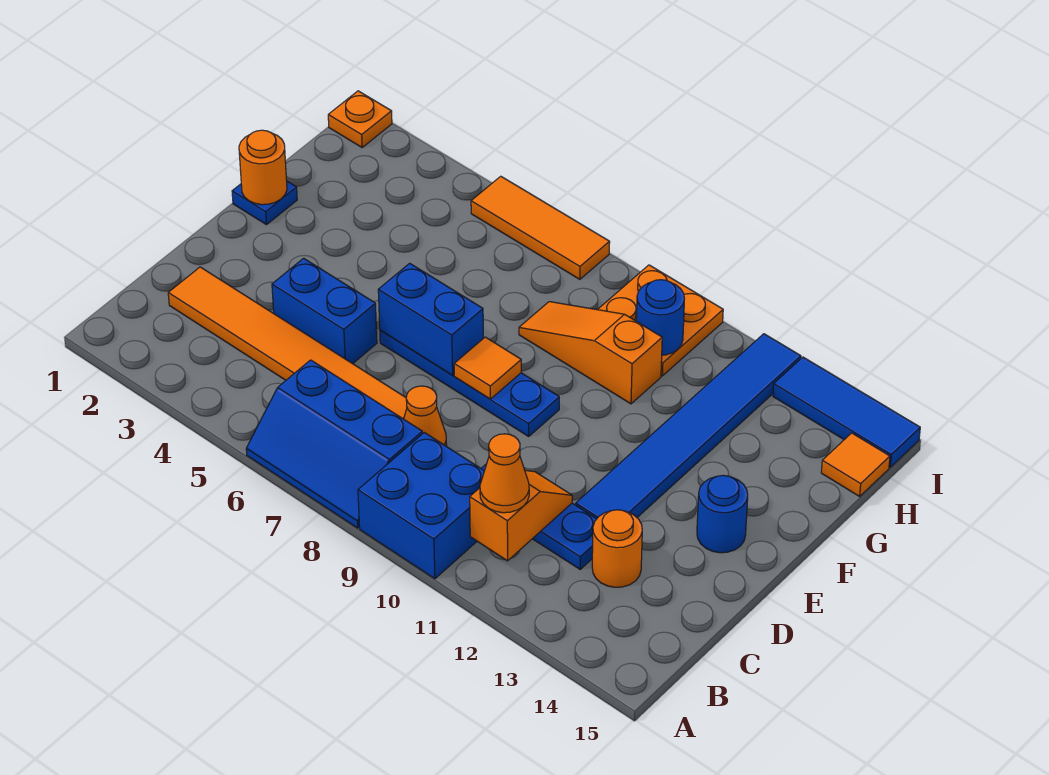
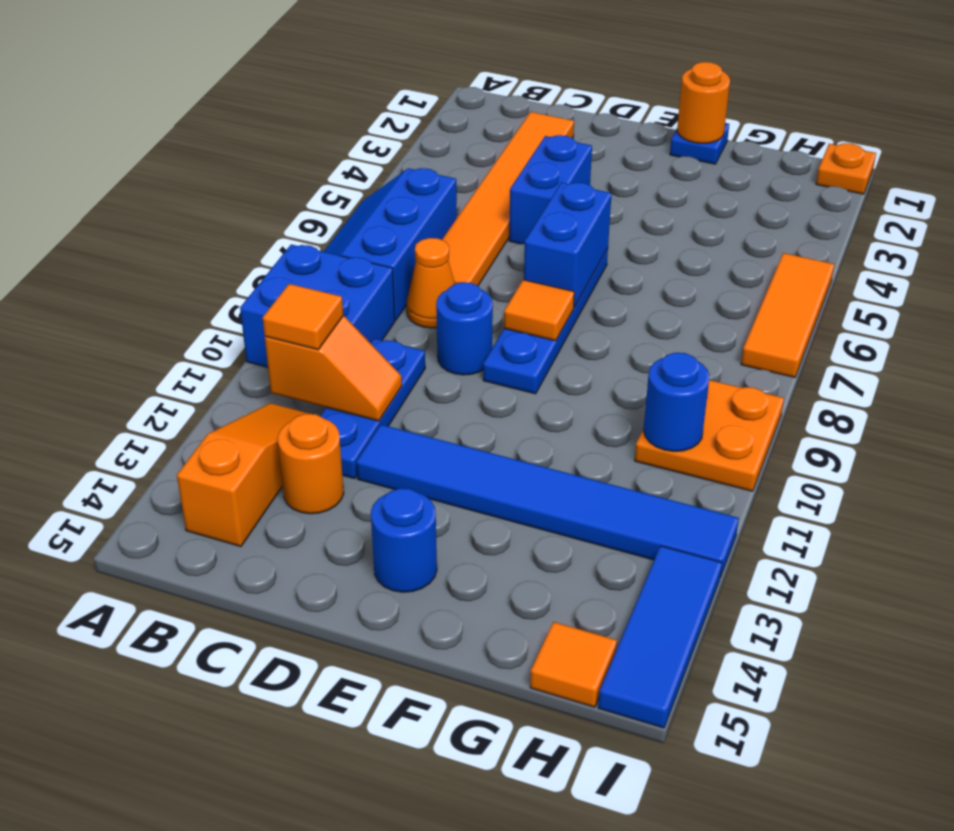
orange 1x1 cone [480,434,529,513] -> orange 1x1 tile [263,284,343,350]
none -> blue 1x1 round brick [436,282,493,375]
orange 1x3 slope [519,302,662,404] -> orange 1x3 slope moved to [177,403,310,547]

